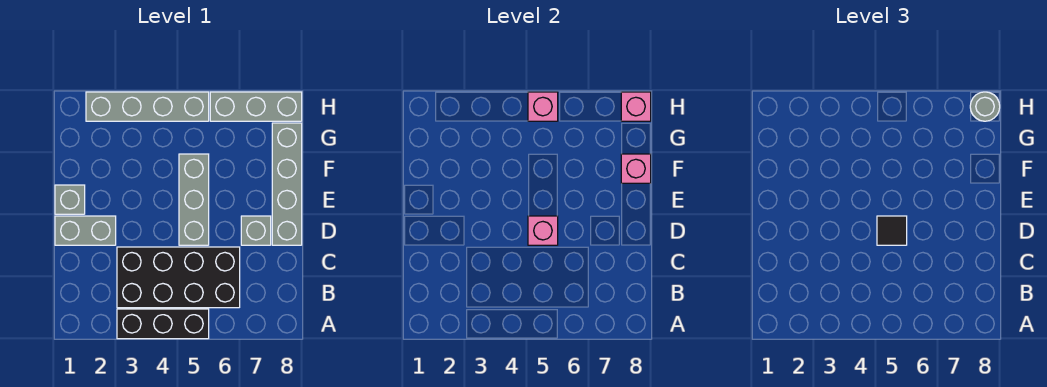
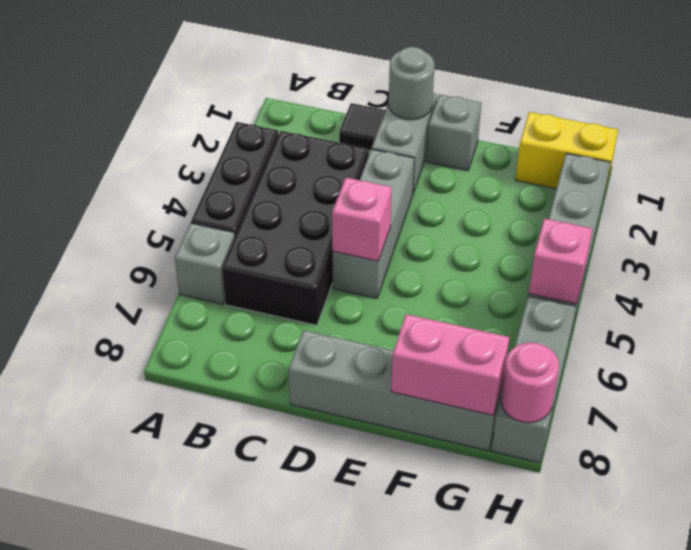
grey 1x3 brick [179,154,209,245] -> grey 1x3 brick turned to [333,149,414,298]
black 1x1 tile [877,216,907,245] -> black 1x1 tile moved to [339,103,385,151]
grey 1x1 brick [241,216,271,245] -> grey 1x1 brick moved to [175,223,235,304]
pink 1x1 brick [621,154,651,183] -> pink 1x2 brick [391,314,509,415]
none -> yellow 1x2 brick [515,112,618,191]
pink 1x1 brick [621,92,651,121] -> pink 1x1 round brick [501,342,559,423]
grey 1x1 round brick [970,92,1000,121] -> grey 1x1 round brick moved to [389,47,435,120]

